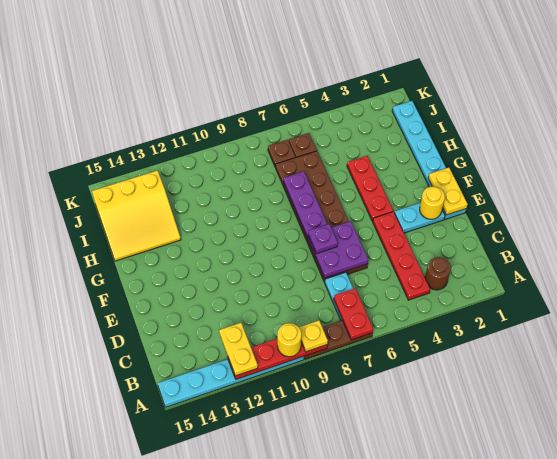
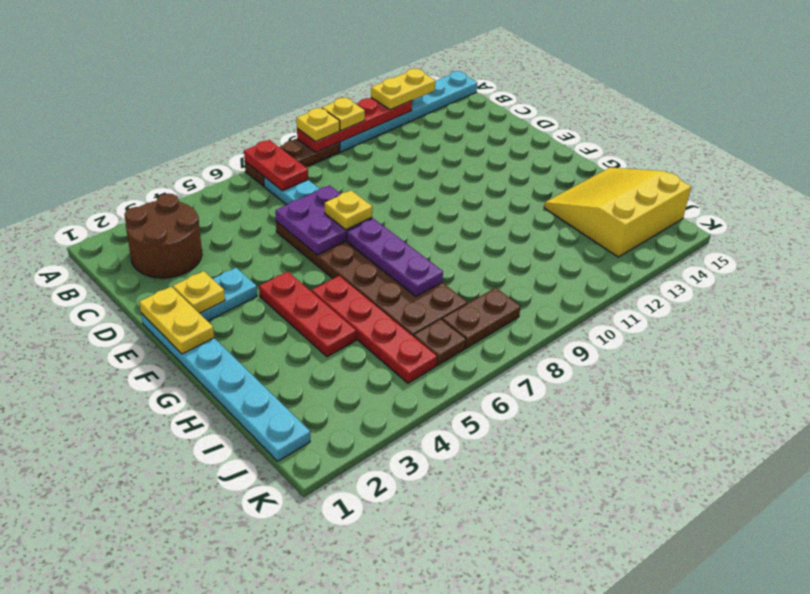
yellow 1x1 round brick [277,323,301,357] -> yellow 1x1 plate [322,97,365,131]
yellow 1x2 plate [219,323,258,376] -> yellow 1x2 plate turned to [371,68,435,110]
brown 1x1 round brick [425,257,451,290] -> brown 2x2 round brick [124,194,202,278]
red 1x4 plate [373,212,430,300] -> red 1x4 plate moved to [312,276,437,383]
yellow 1x1 round brick [420,186,445,219] -> yellow 1x1 plate [173,271,225,313]
purple 1x1 plate [308,224,338,254] -> yellow 1x1 plate [325,191,372,230]
brown 1x1 plate [268,140,295,167] -> brown 1x2 plate [442,288,521,348]

